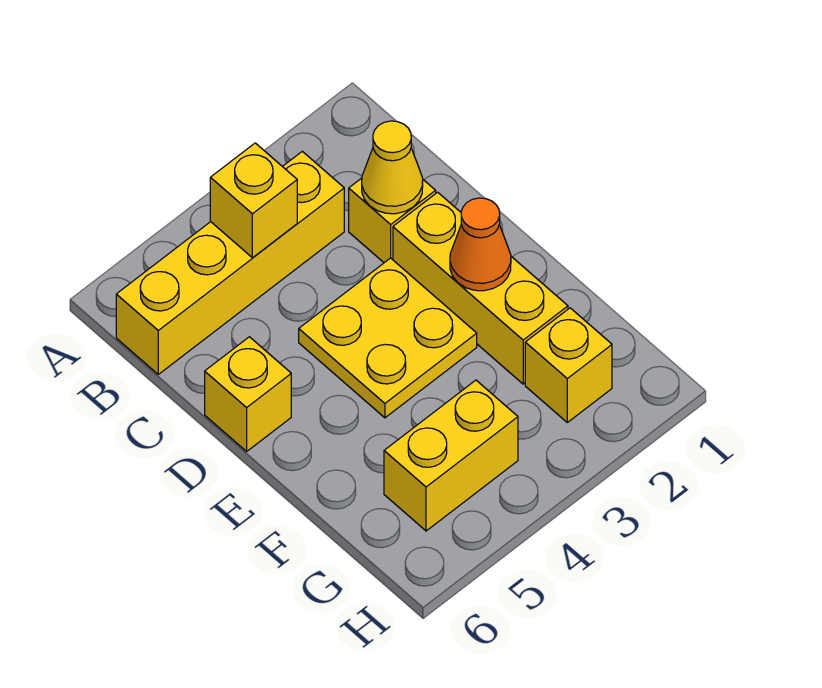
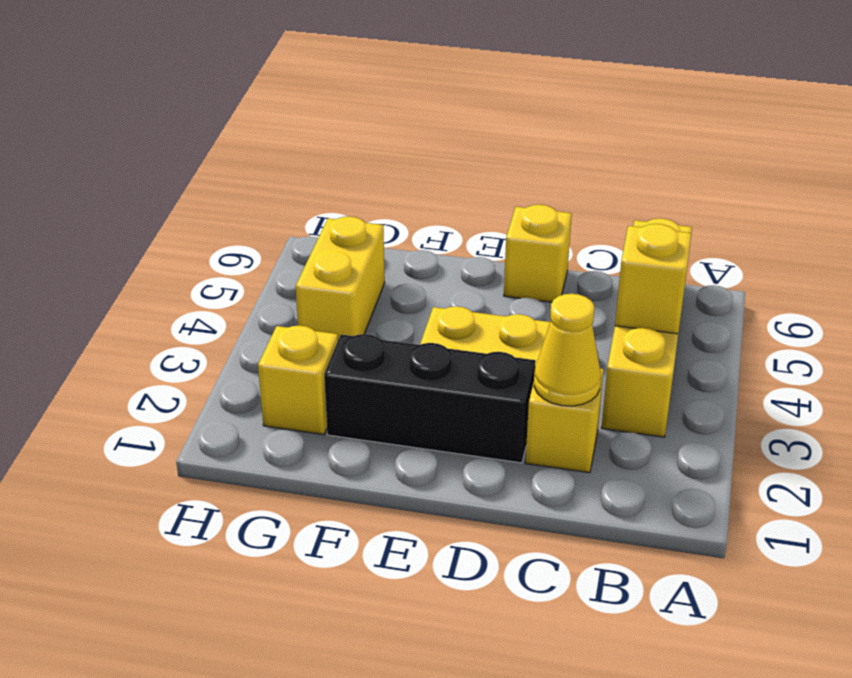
yellow 1x3 brick [393,192,568,384] -> black 1x3 brick [324,334,536,463]
orange 1x1 cone [450,198,511,291] -> none

